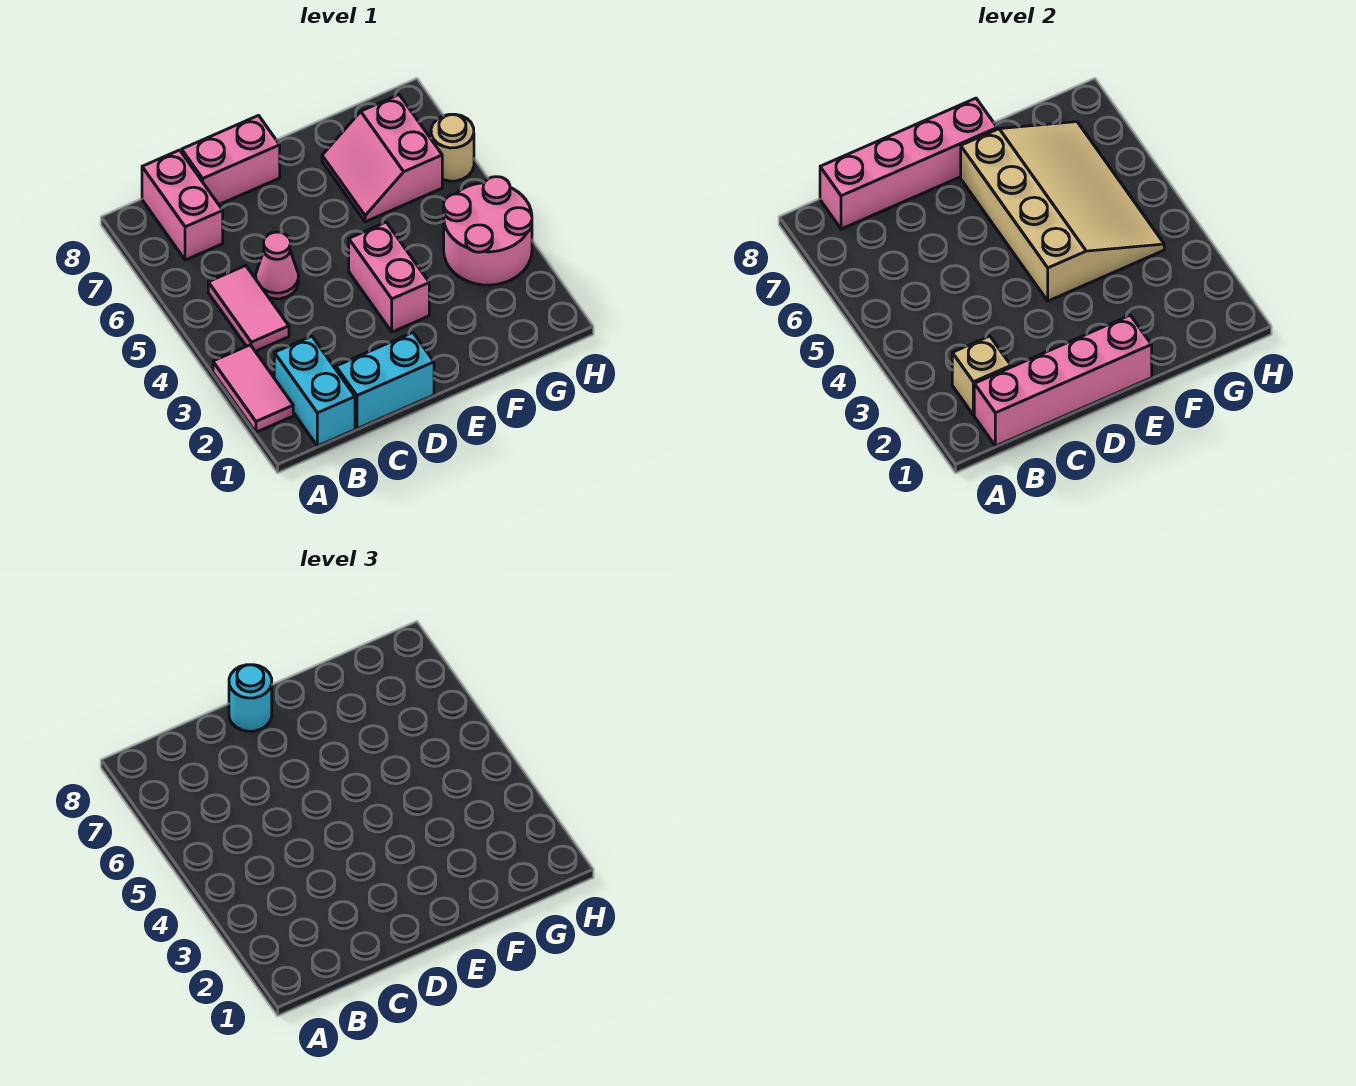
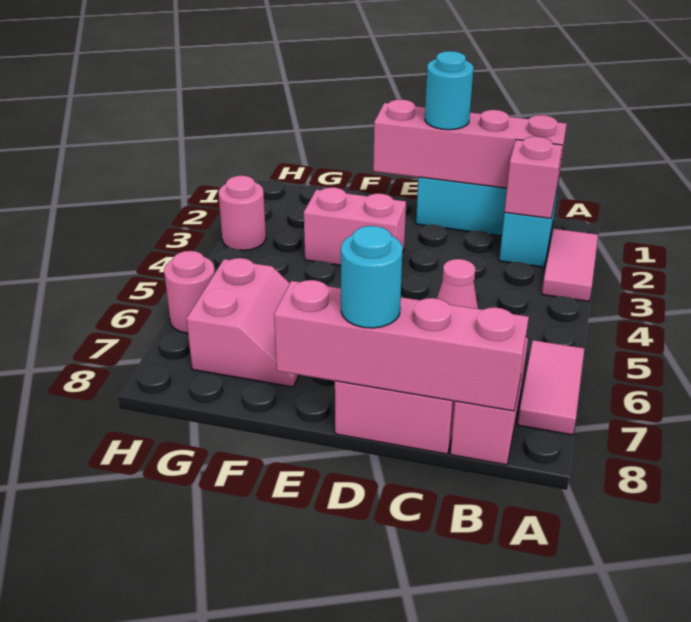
tan 1x1 brick [952,336,1011,415] -> pink 1x1 brick [504,137,562,218]
pink 1x2 tile [208,266,289,351] -> pink 1x2 tile moved to [518,340,584,435]
none -> cyan 1x1 round brick [425,51,473,130]
pink 1x2 brick [349,222,429,332] -> pink 1x2 brick turned to [304,187,406,265]
tan 3x4 slope [961,122,1164,301] -> none
pink 2x2 round brick [444,177,532,285] -> pink 1x1 round brick [218,176,266,251]
tan 1x1 round brick [431,114,474,181] -> pink 1x1 round brick [164,251,215,333]

